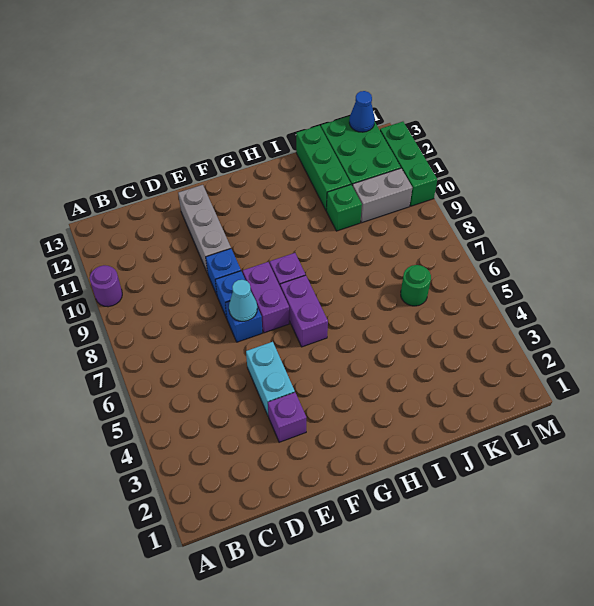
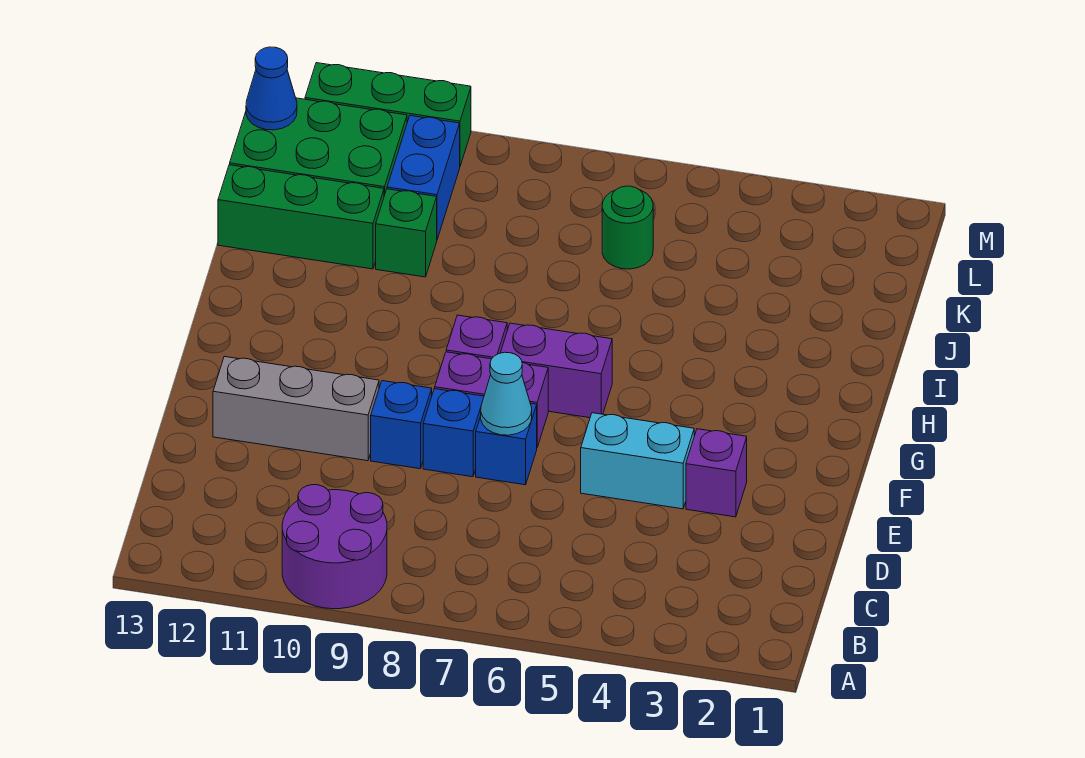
purple 1x1 round brick [90,265,122,307] -> purple 2x2 round brick [282,485,387,609]
grey 1x2 brick [352,168,412,223] -> blue 1x2 brick [387,116,460,239]

